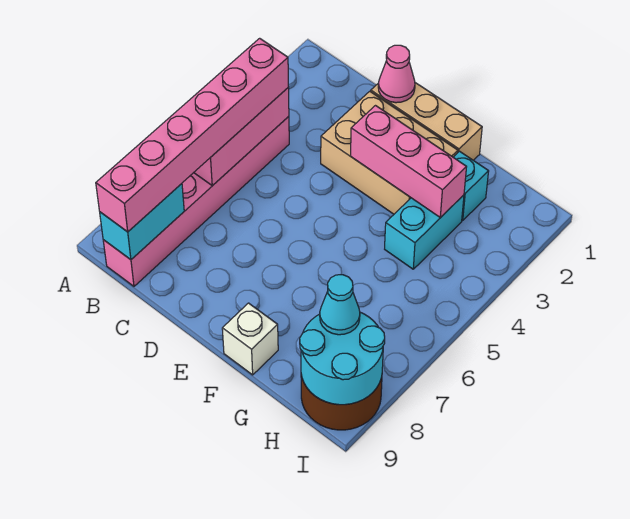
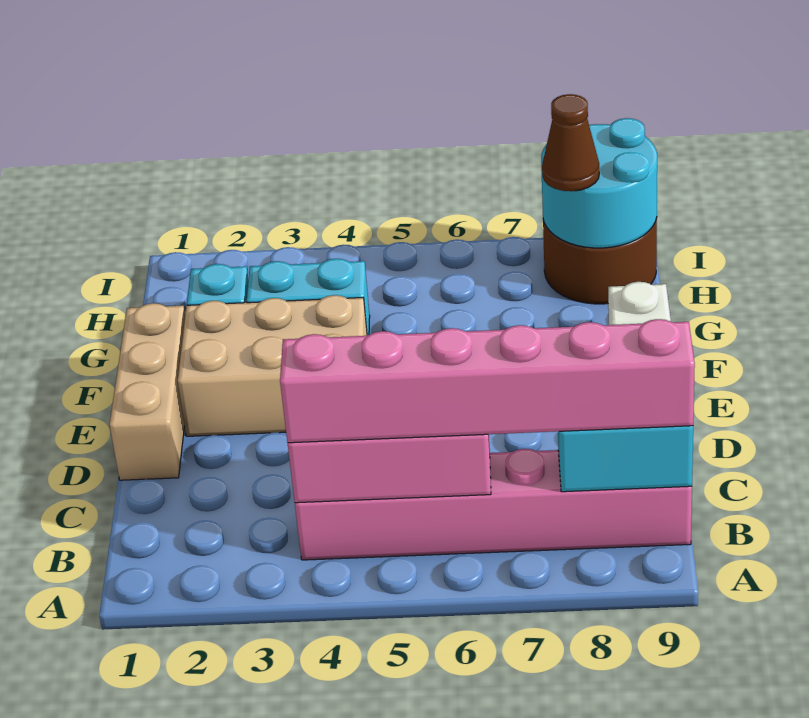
pink 1x1 cone [378,45,415,103] -> none
tan 2x3 brick [321,91,458,214] -> tan 2x3 brick turned to [178,295,367,436]
pink 1x3 brick [351,106,466,218] -> none
cyan 1x1 cone [320,275,360,335] -> brown 1x1 cone [542,94,599,191]

